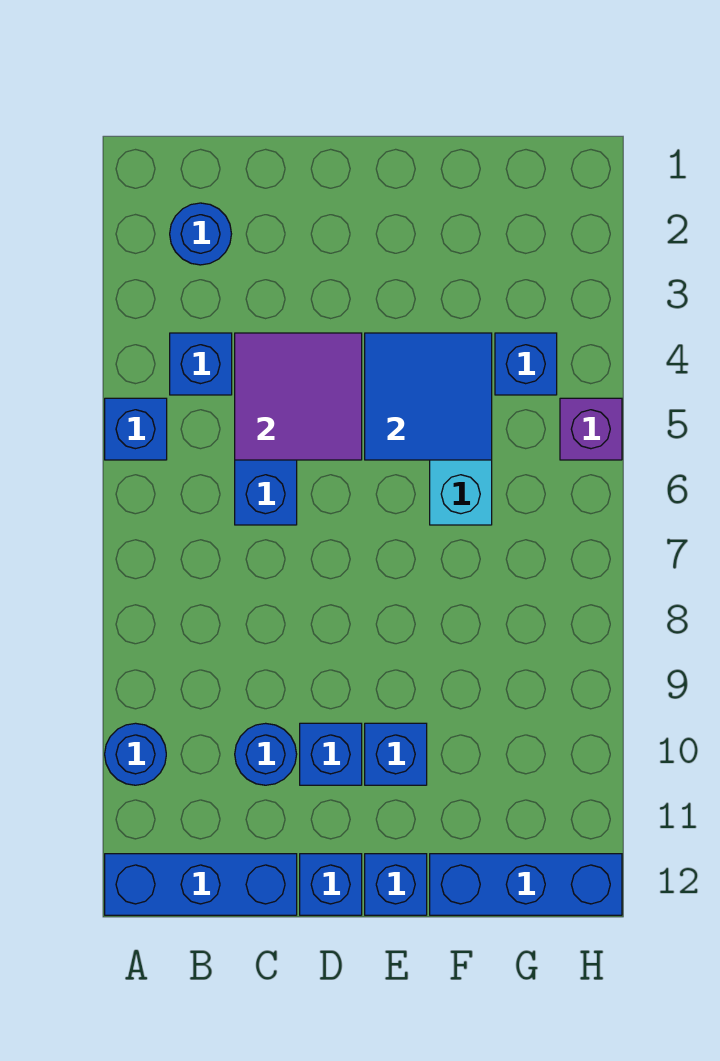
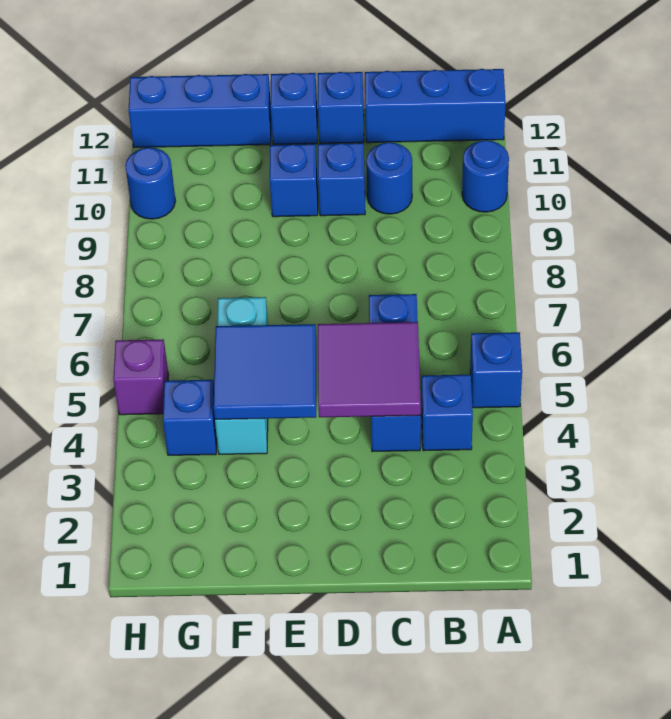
blue 1x1 round brick [170,203,231,265] -> blue 1x1 round brick moved to [125,147,175,219]

